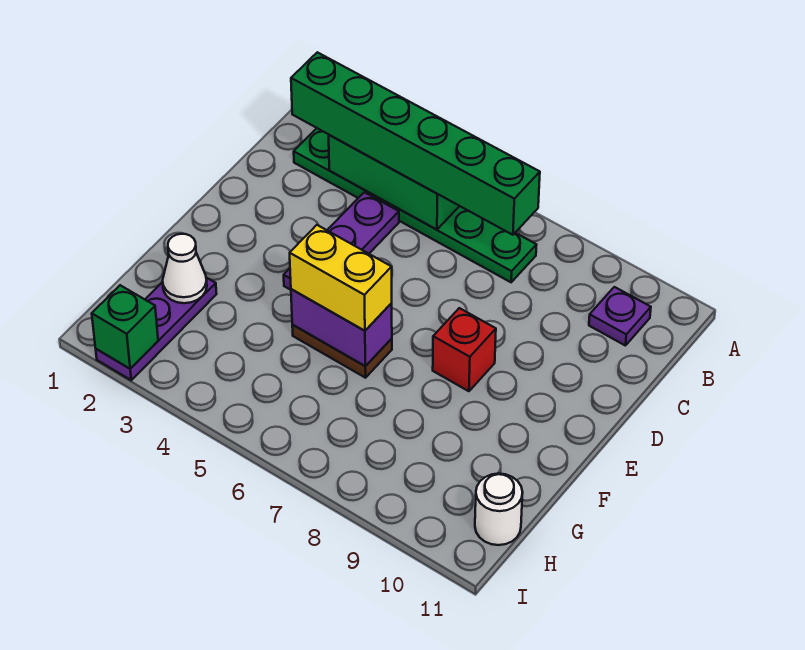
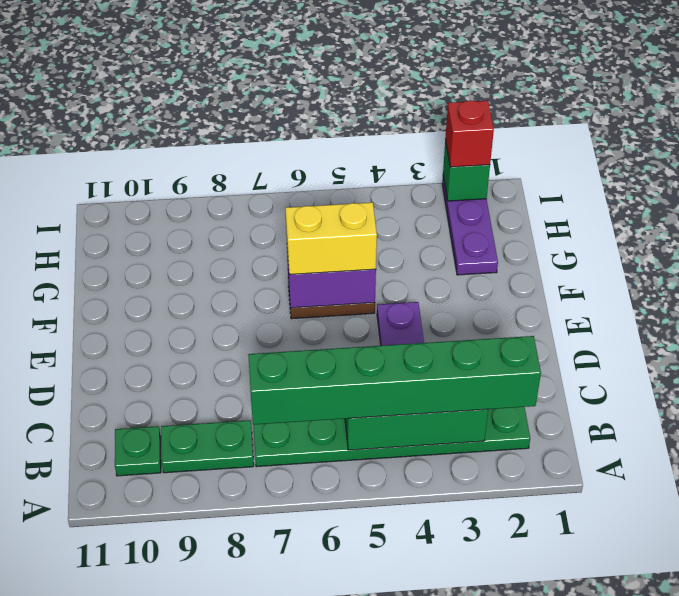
none -> green 1x2 plate [161,420,254,473]
purple 1x1 plate [589,287,651,346] -> green 1x1 plate [115,426,161,476]
red 1x1 brick [433,308,496,391] -> red 1x1 brick moved to [445,100,494,167]
white 1x1 cone [163,234,207,303] -> none
white 1x1 round brick [475,474,523,545] -> none

